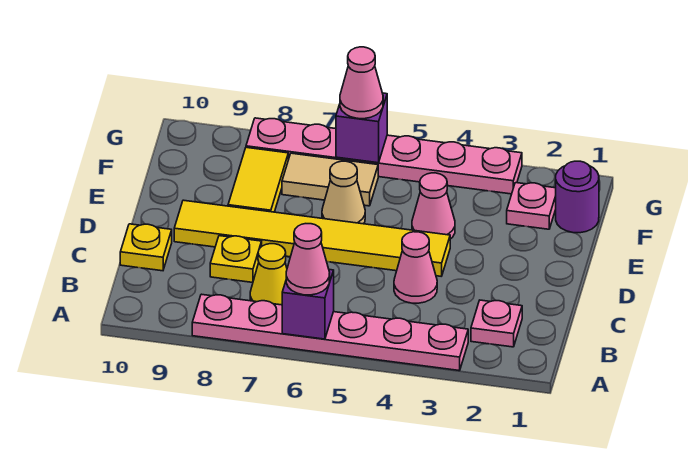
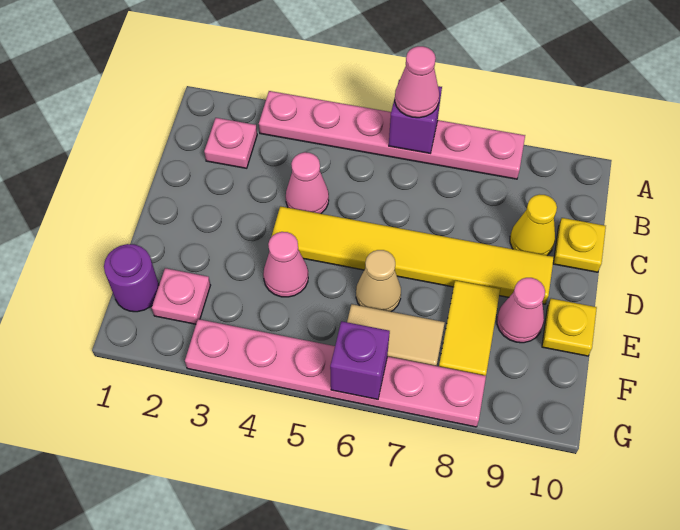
yellow 1x1 cone [250,244,287,305] -> yellow 1x1 cone moved to [510,194,557,256]
yellow 1x1 plate [210,236,262,283] -> yellow 1x1 plate moved to [542,299,597,356]
pink 1x1 cone [340,47,383,119] -> pink 1x1 cone moved to [497,278,545,343]

